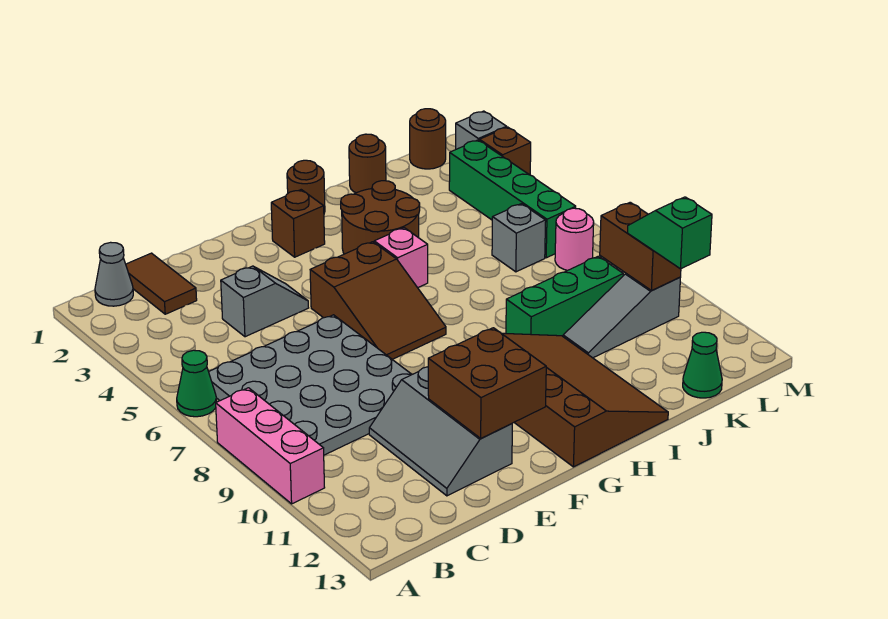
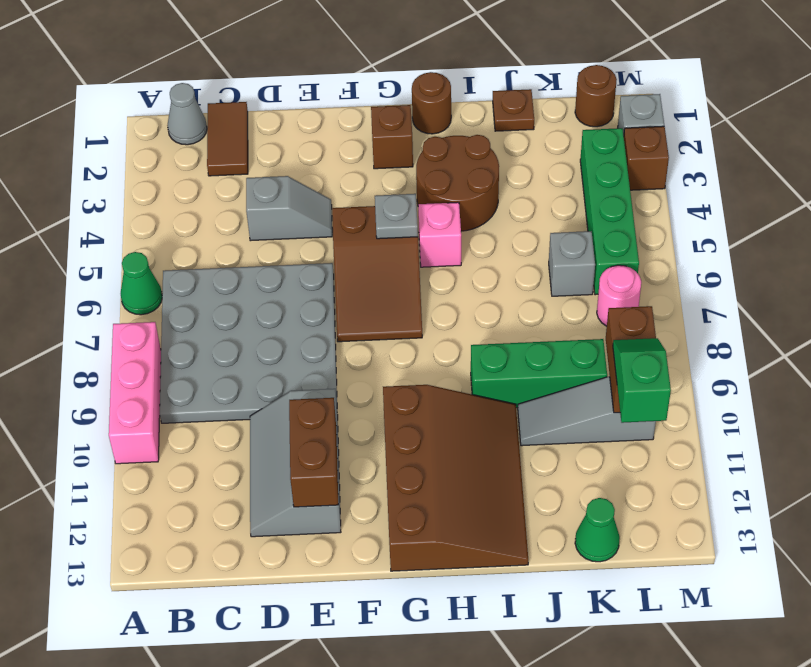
brown 2x2 brick [428,328,546,438] -> brown 1x2 brick [289,398,338,507]
none -> grey 1x1 plate [375,194,418,239]
brown 1x1 round brick [349,134,386,193] -> brown 1x1 plate [493,89,534,131]

